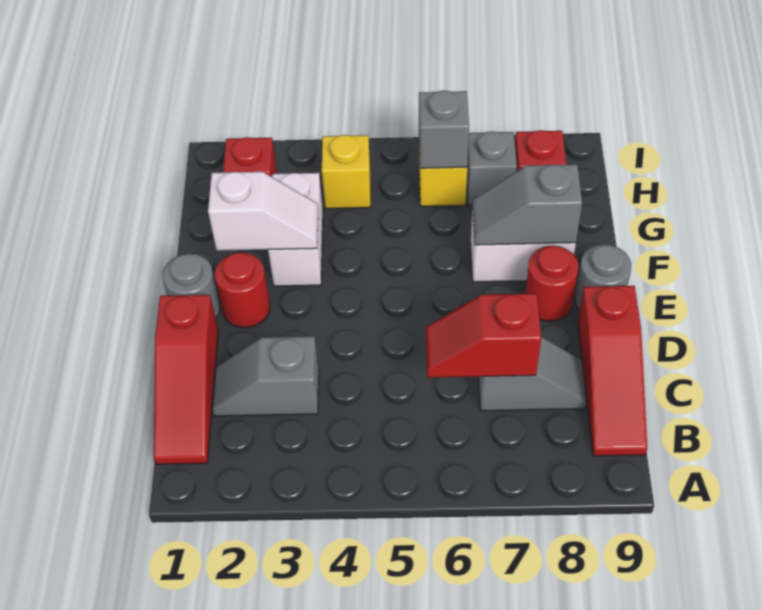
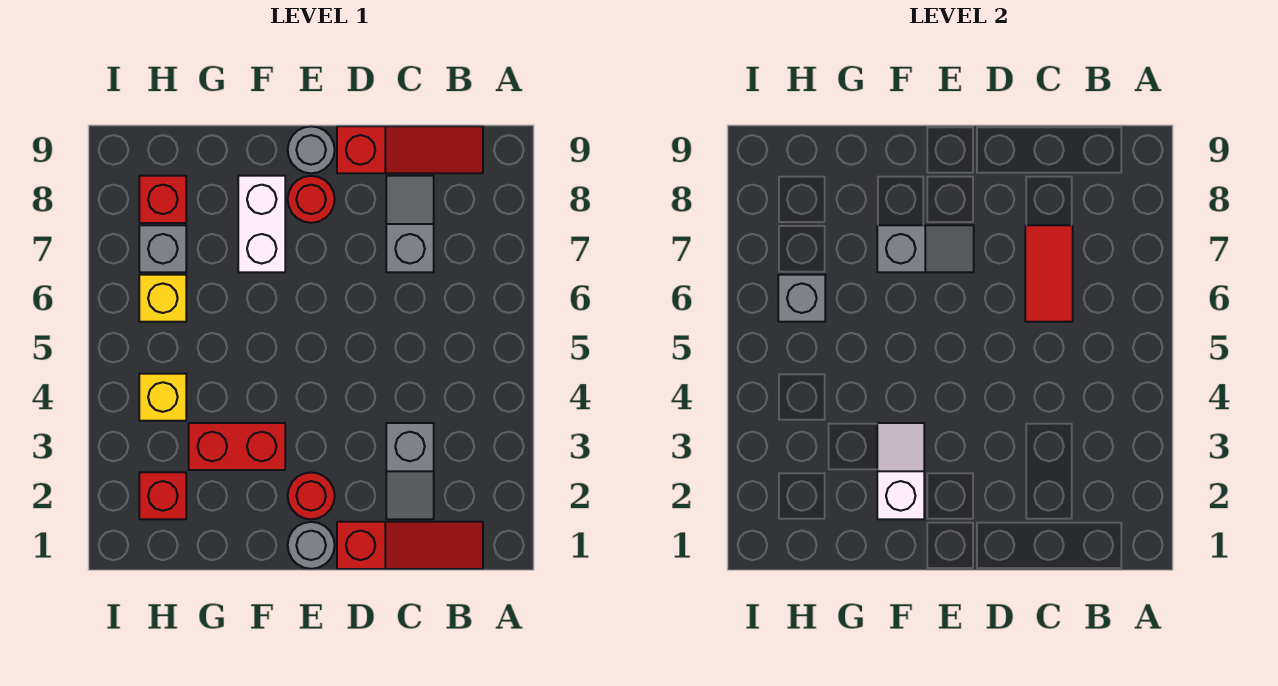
red 1x2 slope [426,294,541,378] -> red 1x2 tile [1025,225,1073,322]
white 1x2 brick [268,173,323,286] -> red 1x2 brick [189,423,285,470]
grey 1x2 slope [472,164,582,245] -> grey 1x2 slope turned to [877,225,974,272]

